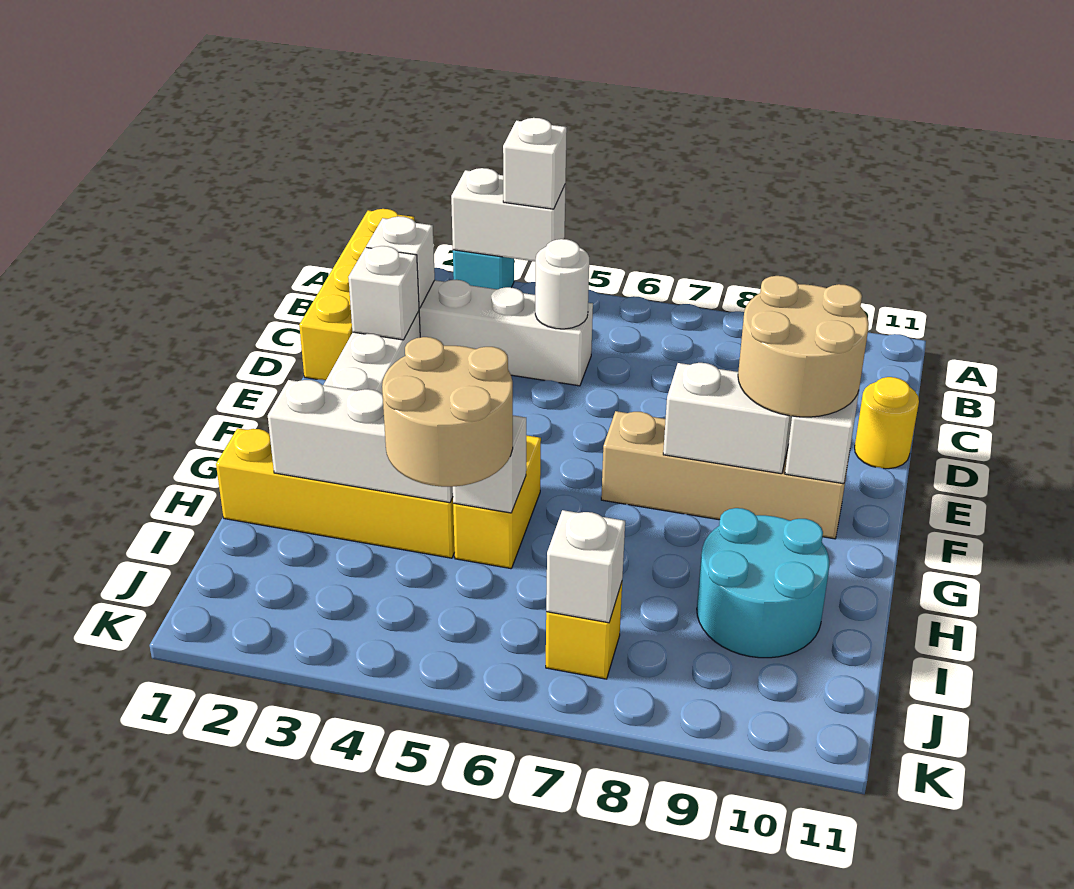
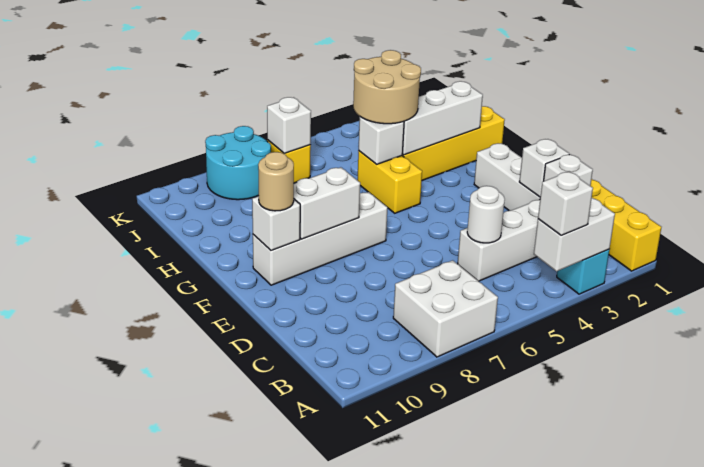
none -> white 2x2 brick [393,260,498,357]
yellow 1x1 round brick [855,377,919,469] -> none
tan 2x2 round brick [738,276,869,417] -> tan 1x1 round brick [258,152,294,211]
tan 1x4 brick [601,411,849,539] -> white 1x4 brick [253,192,388,285]
cyan 2x2 round brick [697,508,830,658] -> cyan 2x2 round brick moved to [205,126,271,200]

